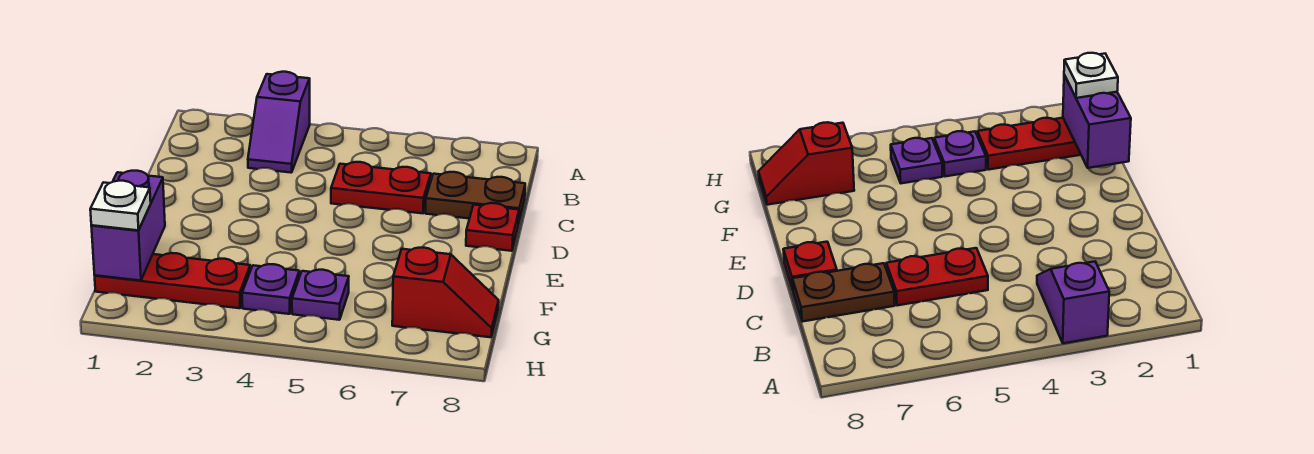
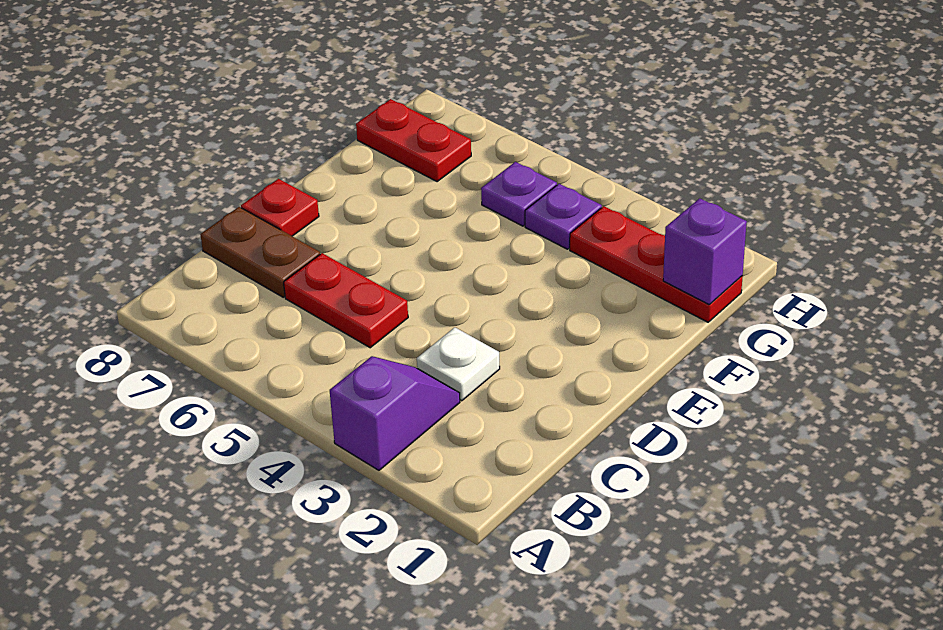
purple 1x2 brick [91,171,165,281] -> purple 1x1 brick [663,198,747,304]
white 1x1 plate [90,181,151,230] -> white 1x1 plate moved to [417,327,500,401]
red 1x2 slope [392,248,499,337] -> red 1x2 plate [356,99,471,182]

